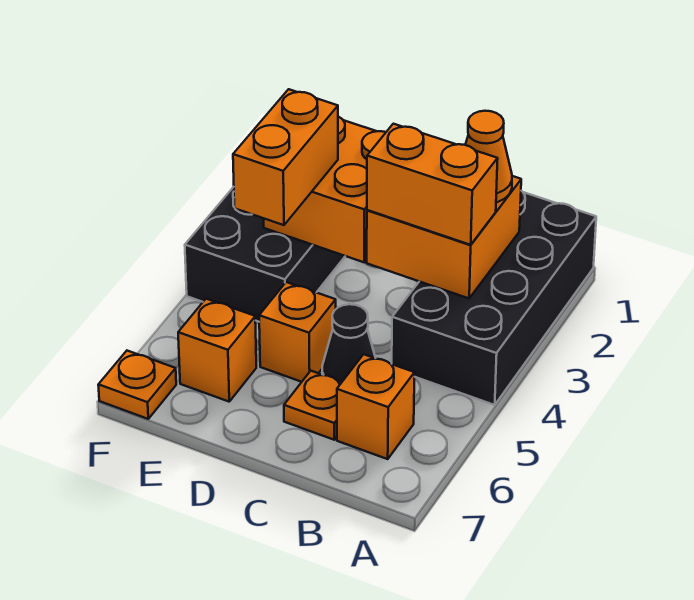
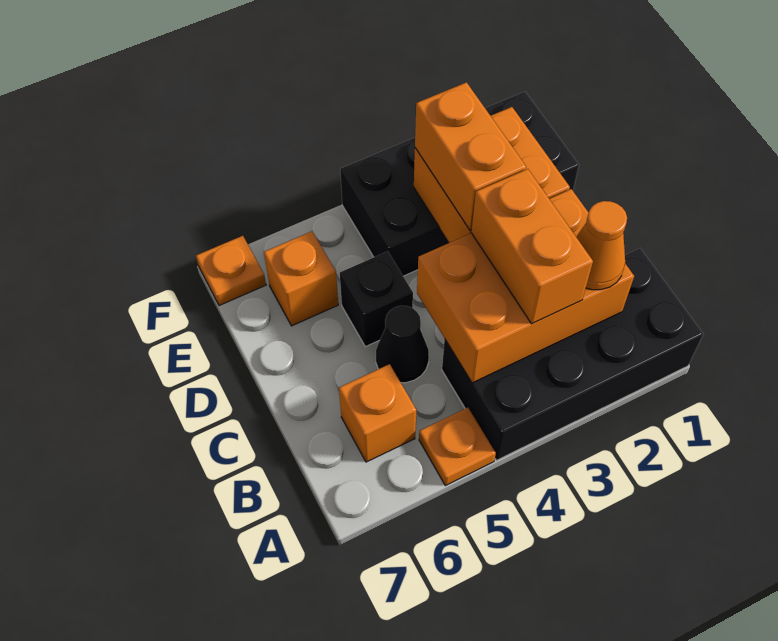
orange 2x2 brick [367,176,521,298] -> orange 2x3 brick [417,189,634,383]
orange 1x1 plate [284,371,342,440] -> orange 1x1 plate moved to [419,408,496,486]
orange 1x1 brick [259,282,336,382] -> black 1x1 brick [340,251,413,347]
orange 1x2 brick [233,89,338,225] -> orange 1x2 brick turned to [415,82,526,231]

